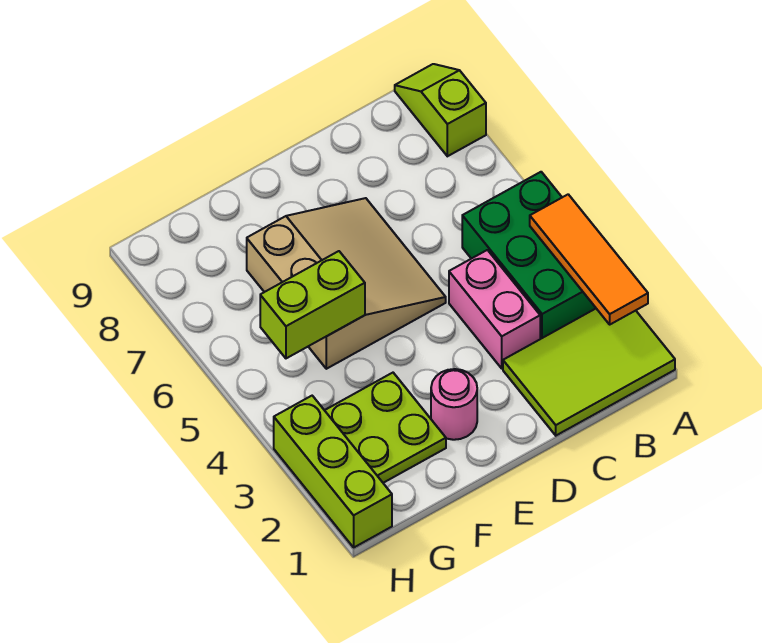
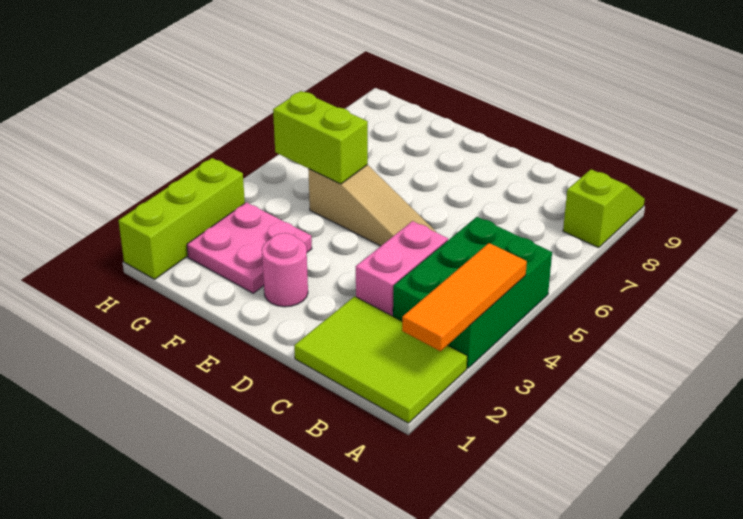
tan 3x3 slope [247,198,446,369] -> tan 1x3 slope [308,165,437,246]
lime 2x2 plate [325,373,446,483] -> pink 2x2 plate [187,202,312,293]

